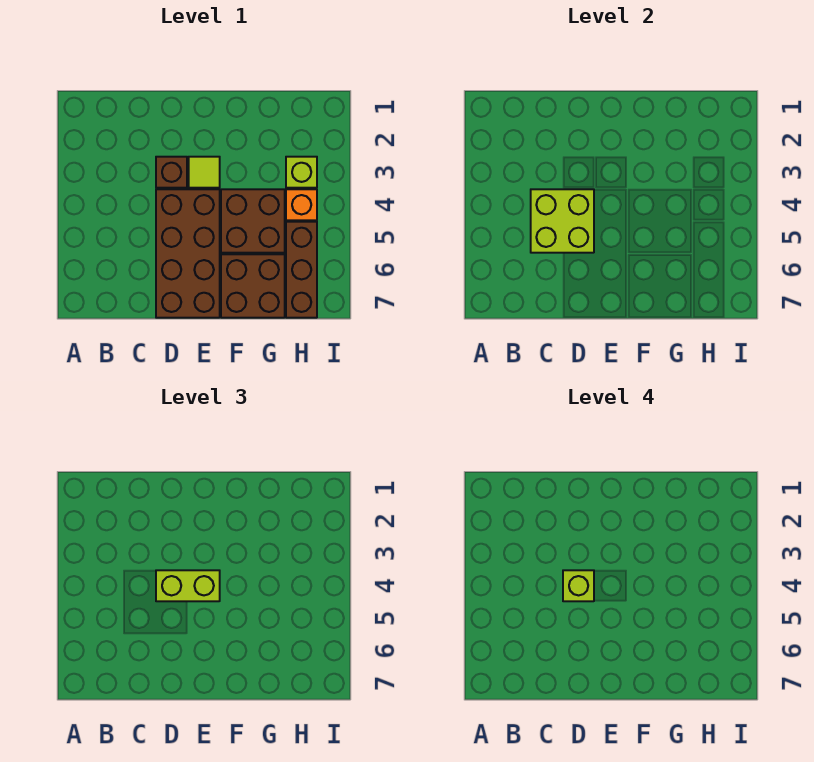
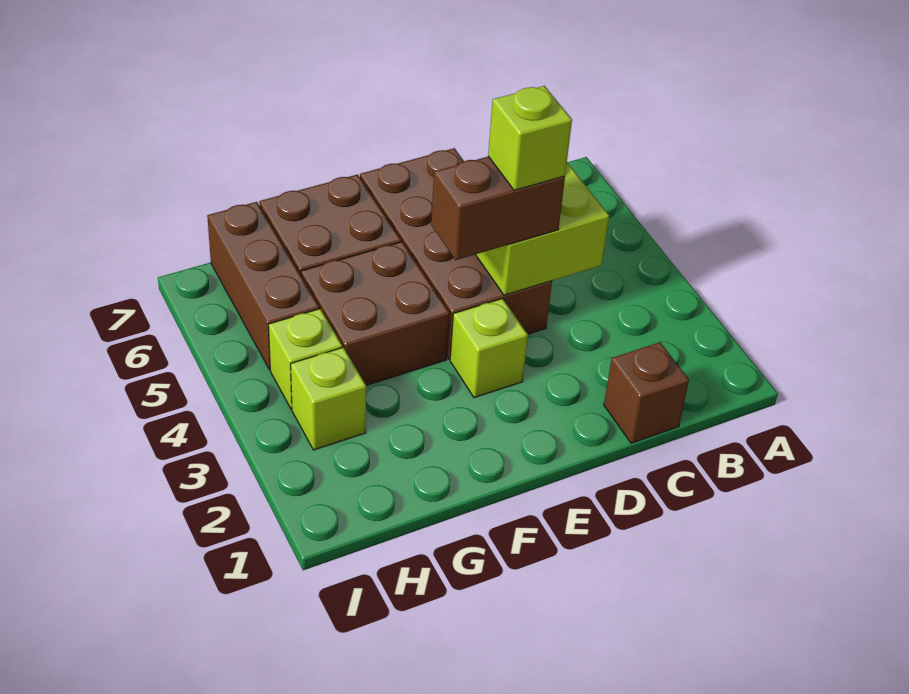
brown 1x1 brick [156,157,187,188] -> brown 1x1 brick moved to [604,342,689,443]
lime 1x2 brick [156,570,220,601] -> brown 1x2 brick [431,157,565,260]
lime 1x1 tile [189,157,220,188] -> lime 1x1 brick [450,299,528,398]
orange 1x1 brick [286,189,317,220] -> lime 1x1 brick [269,309,342,409]

